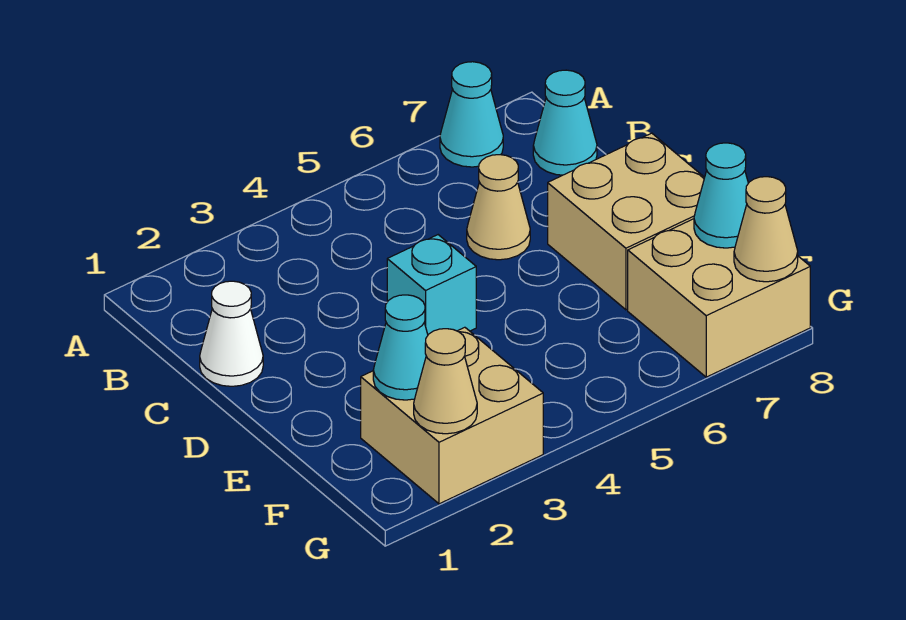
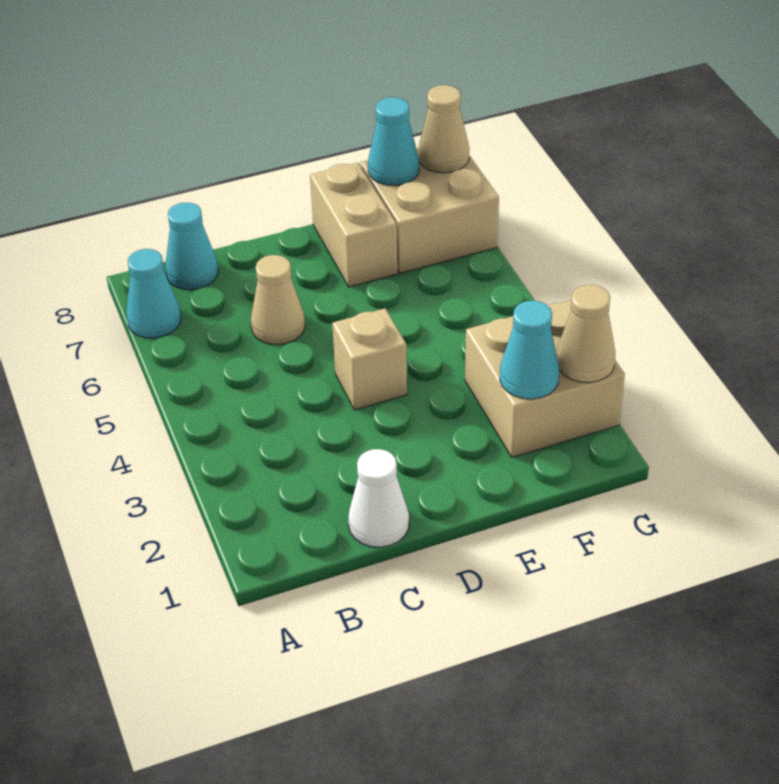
cyan 1x1 brick [387,235,476,334] -> tan 1x1 brick [332,308,407,410]
tan 2x2 brick [548,133,705,310] -> tan 1x2 brick [310,163,397,287]

